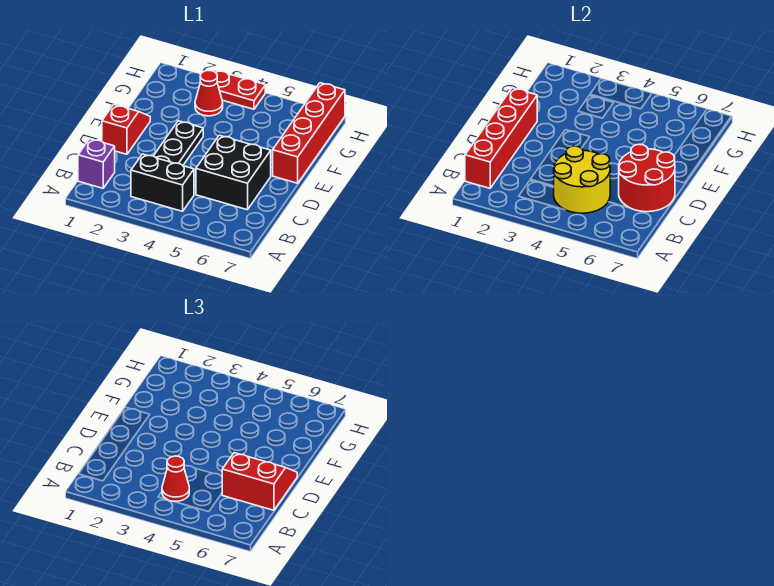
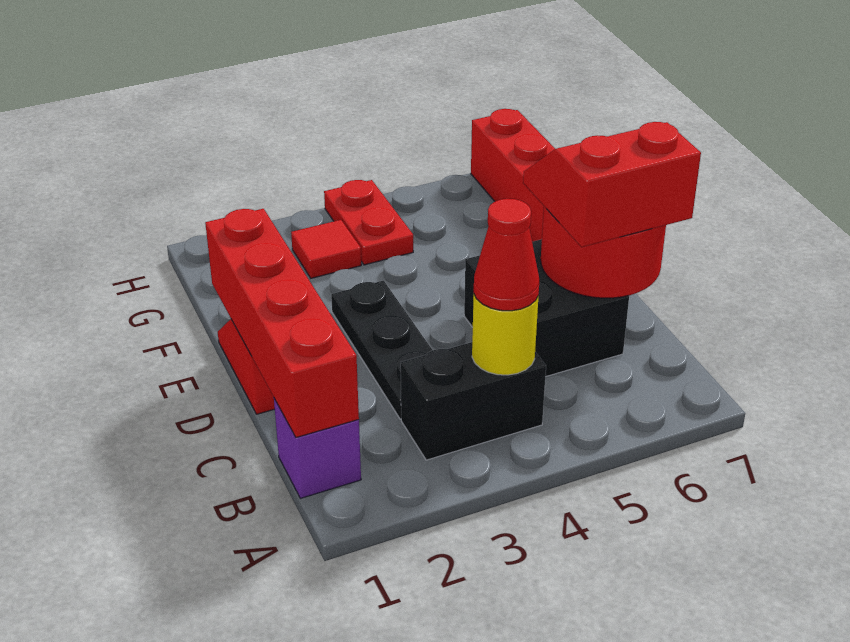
yellow 2x2 round brick [554,146,610,213] -> yellow 1x1 round brick [472,295,538,375]
red 1x1 cone [195,70,223,116] -> red 1x1 tile [291,220,361,278]
red 1x2 plate [213,70,265,109] -> red 1x2 plate turned to [324,180,413,265]

